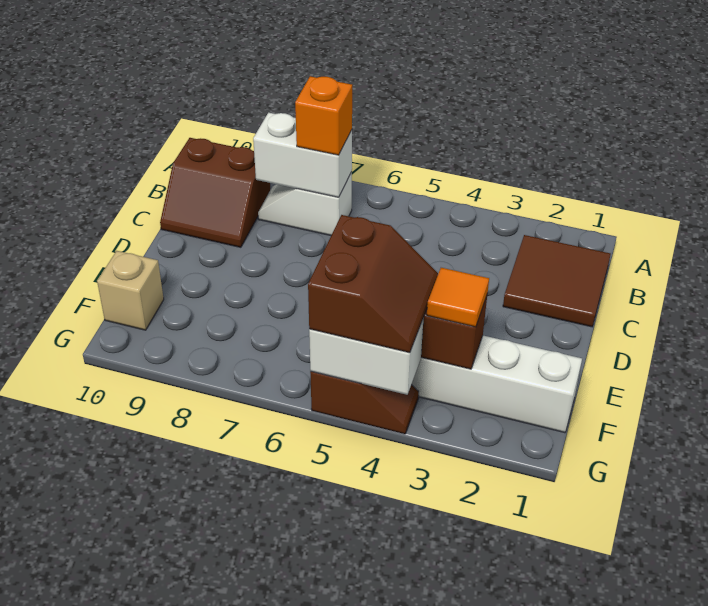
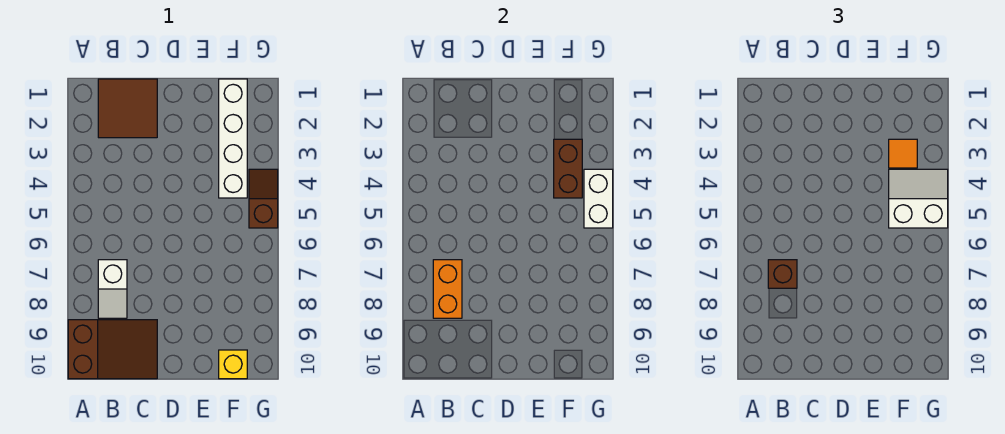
white 1x2 brick [253,113,352,197] -> orange 1x2 brick [433,260,462,318]
orange 1x1 brick [295,76,352,155] -> brown 1x1 brick [768,260,797,288]
brown 2x2 slope [160,138,270,247] -> brown 2x3 slope [68,320,157,379]
brown 2x2 slope [308,215,438,353] -> white 2x2 slope [889,169,948,228]
tan 1x1 brick [97,251,164,330] -> yellow 1x1 brick [219,350,247,379]

